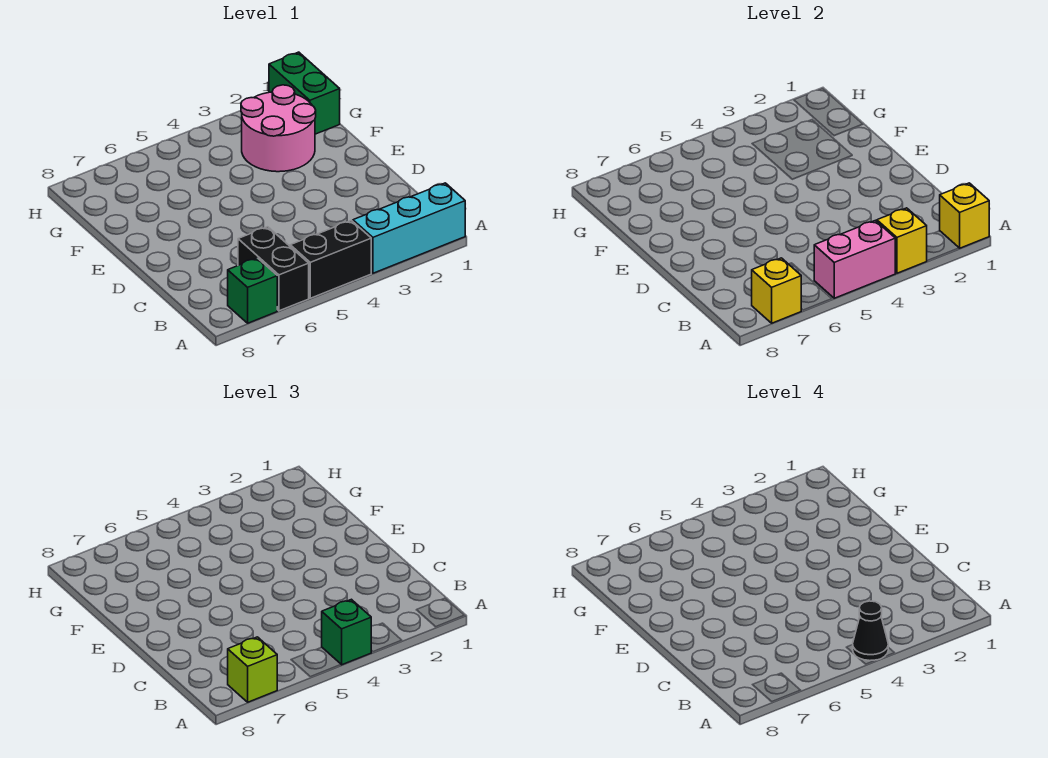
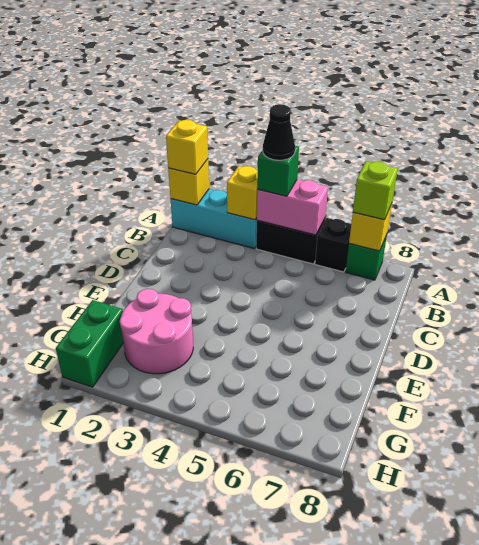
none -> yellow 1x1 brick [166,120,208,174]
black 1x2 brick [238,227,309,311] -> black 1x1 brick [315,218,351,272]

